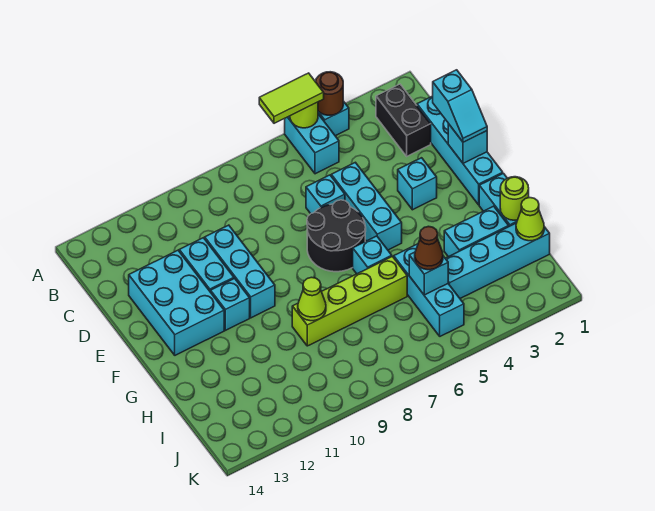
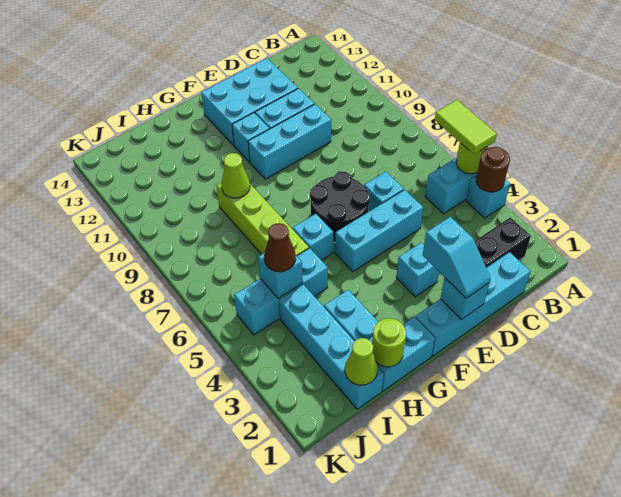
cyan 1x2 slope [433,70,487,142] -> cyan 1x2 slope turned to [423,217,491,298]

